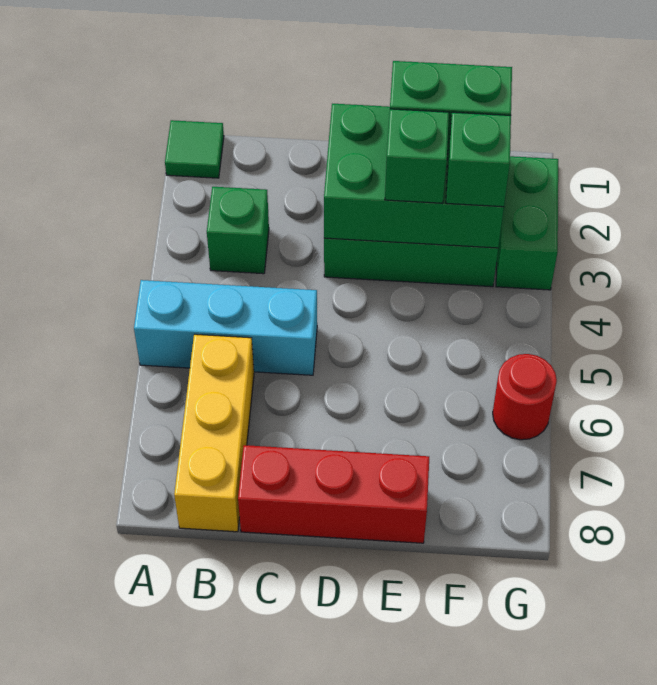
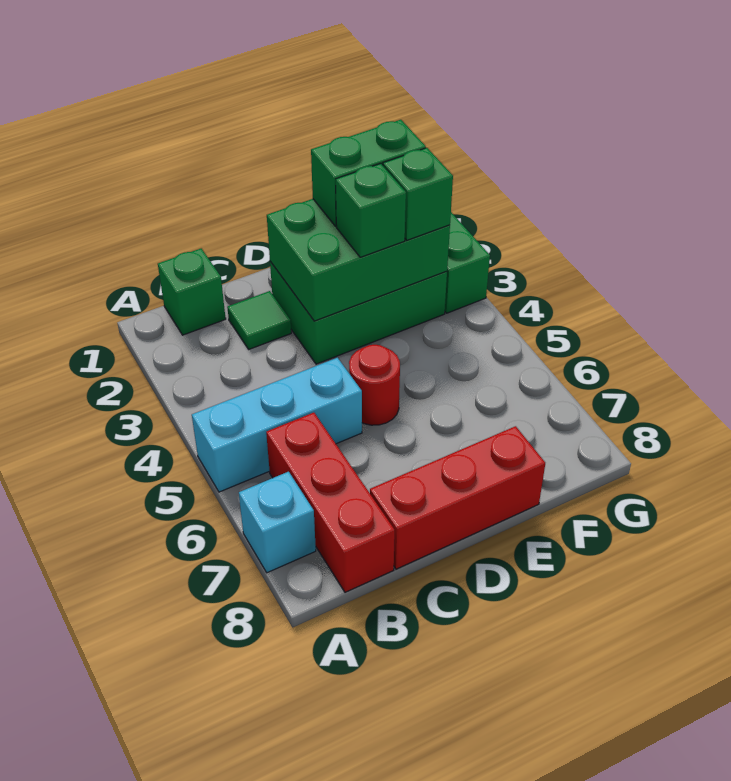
green 1x1 tile [165,120,224,178] -> green 1x1 tile moved to [227,291,291,349]
none -> cyan 1x1 brick [239,472,316,573]
green 1x1 brick [207,187,269,274] -> green 1x1 brick moved to [158,248,226,335]
yellow 1x3 brick [174,334,254,532] -> red 1x3 brick [266,413,395,592]
red 1x1 round brick [493,354,557,440] -> red 1x1 round brick moved to [349,345,400,425]

